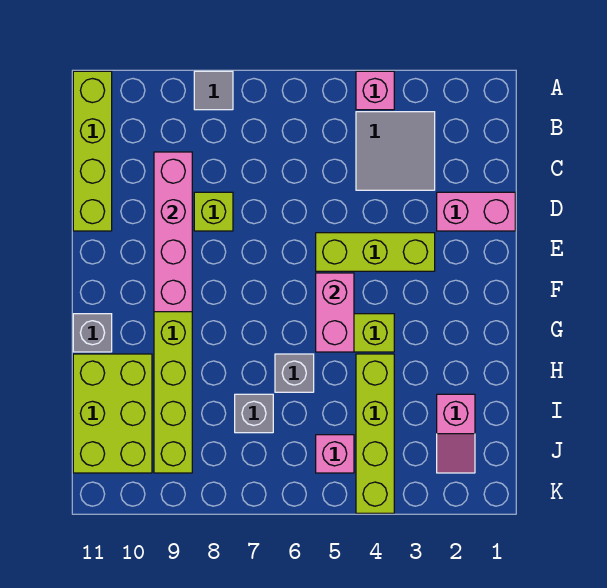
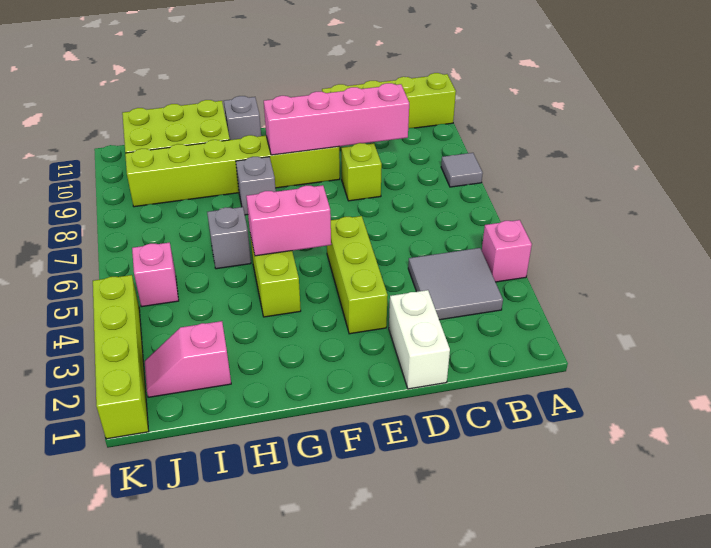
pink 1x2 brick [437,192,515,231] -> white 1x2 brick [389,290,450,389]
lime 1x4 brick [356,354,394,513] -> lime 1x4 brick turned to [93,275,149,439]
grey 1x1 brick [235,394,273,433] -> grey 1x1 brick moved to [236,157,276,215]

